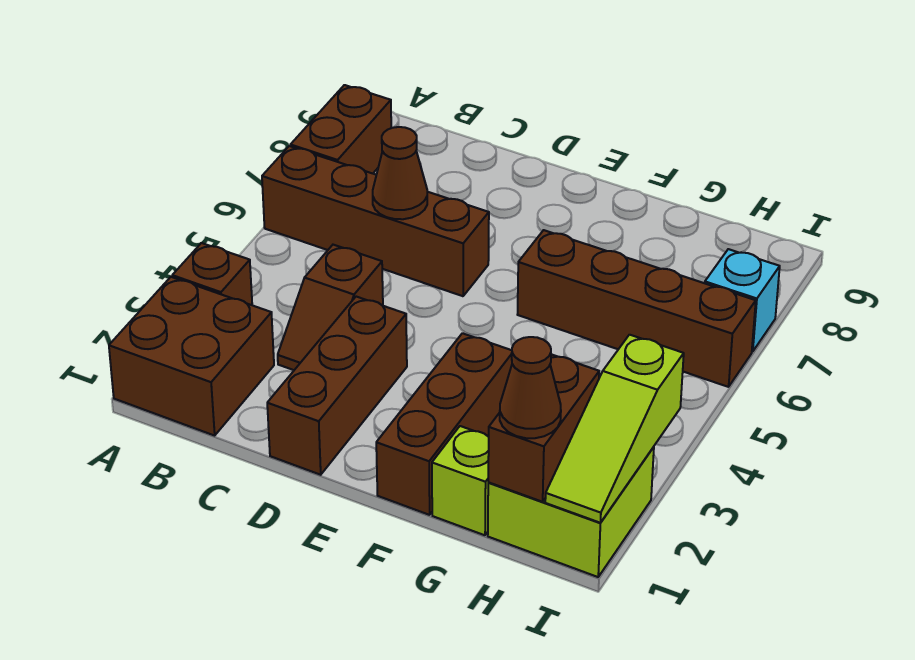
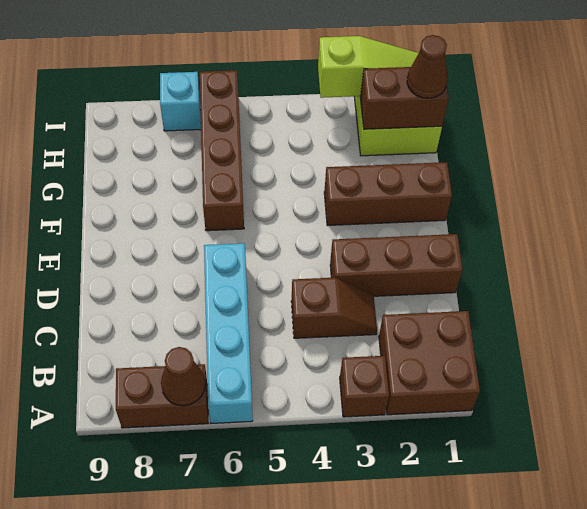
brown 1x4 brick [262,146,489,296] -> cyan 1x4 brick [204,243,253,423]
brown 1x1 cone [373,127,427,219] -> brown 1x1 cone moved to [161,347,205,406]
lime 1x1 brick [432,426,489,535] -> none

